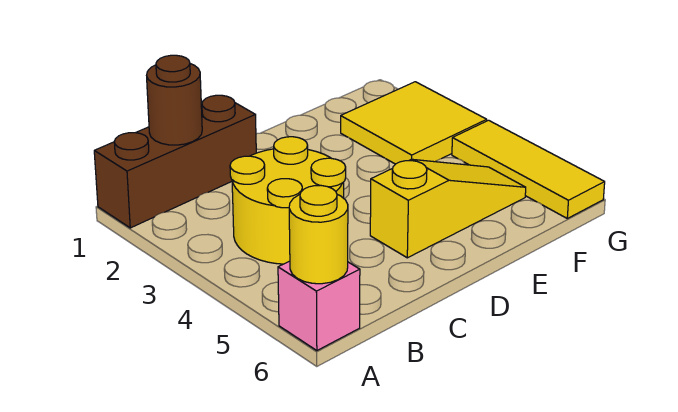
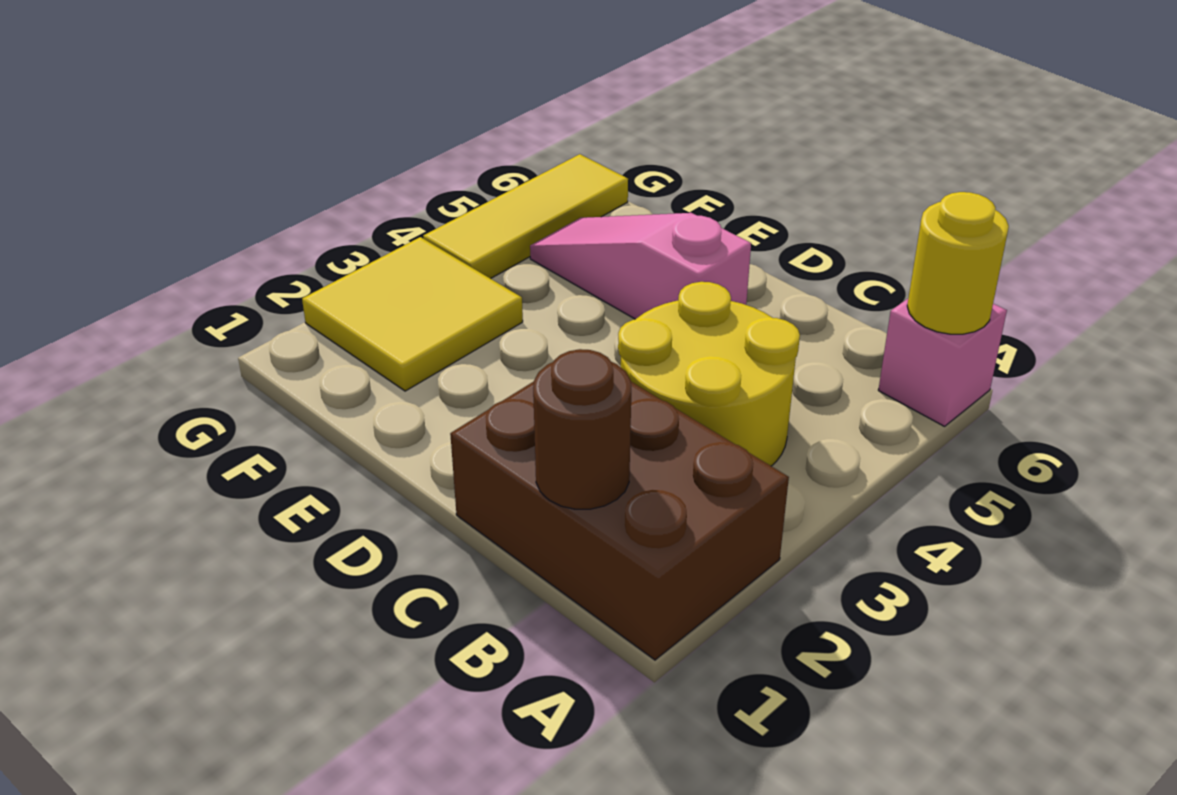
brown 1x3 brick [94,95,256,228] -> brown 2x3 brick [450,382,789,660]
yellow 1x3 slope [370,159,526,258] -> pink 1x3 slope [530,213,751,319]

